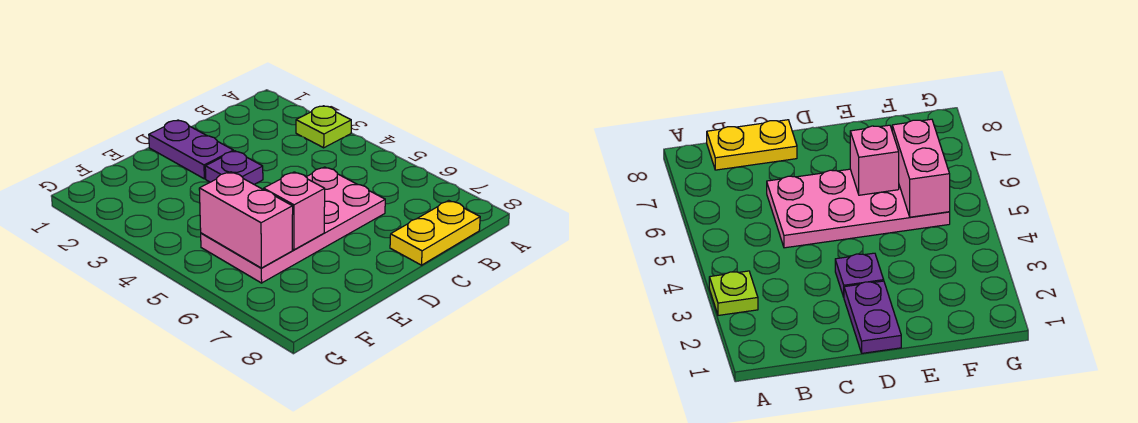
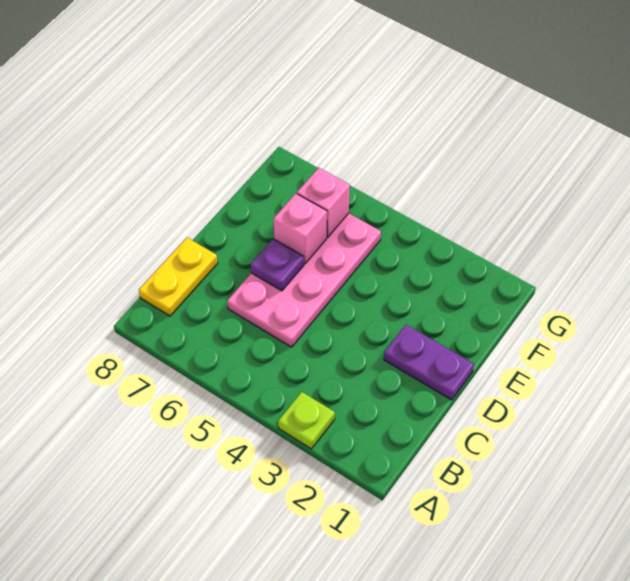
purple 1x1 plate [205,151,263,184] -> purple 1x1 plate moved to [251,239,304,291]
pink 1x2 brick [199,172,293,268] -> pink 1x1 brick [297,168,350,237]

